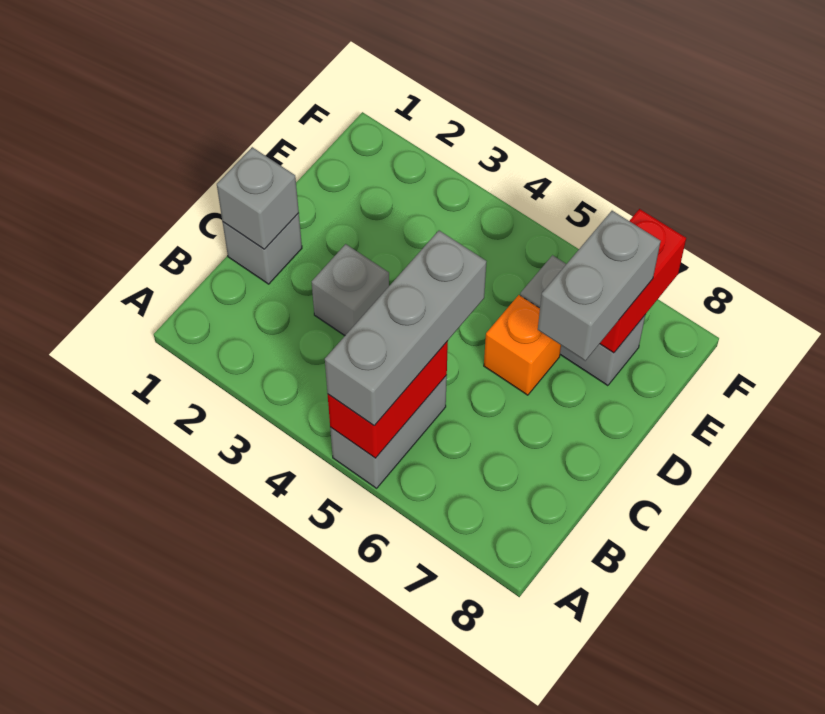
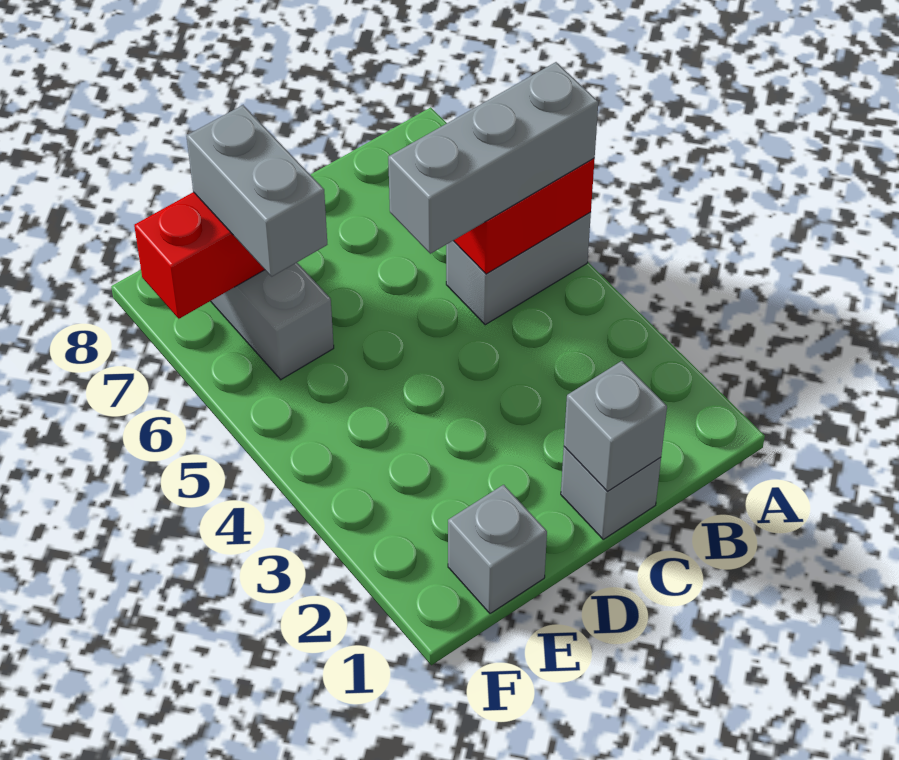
grey 1x1 brick [312,244,389,336] -> grey 1x1 brick moved to [448,485,547,614]
orange 1x1 brick [484,295,561,395] -> none
grey 1x2 brick [538,211,661,361] -> grey 1x2 brick turned to [186,105,327,276]

